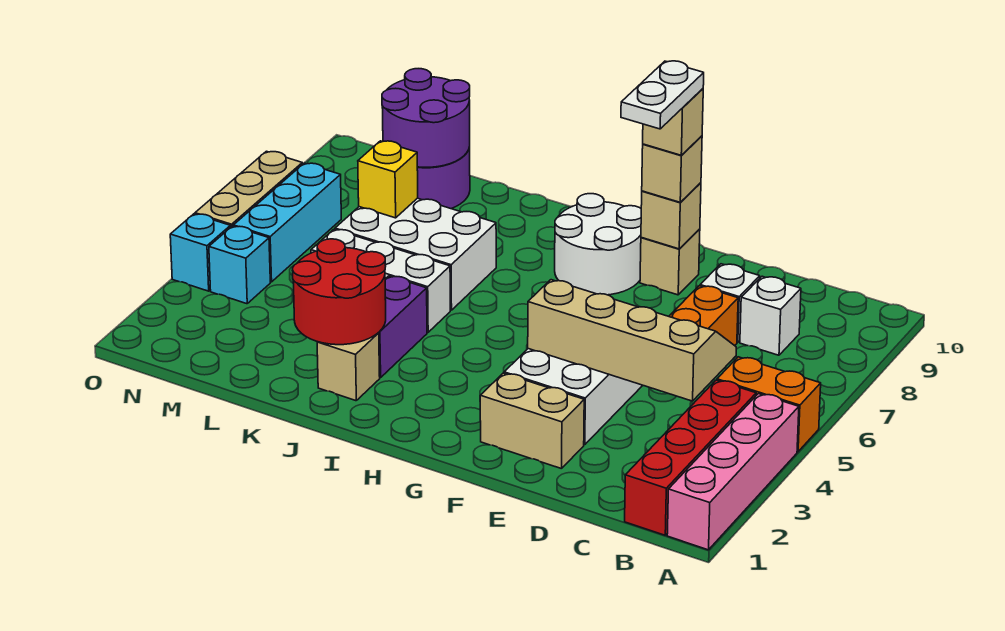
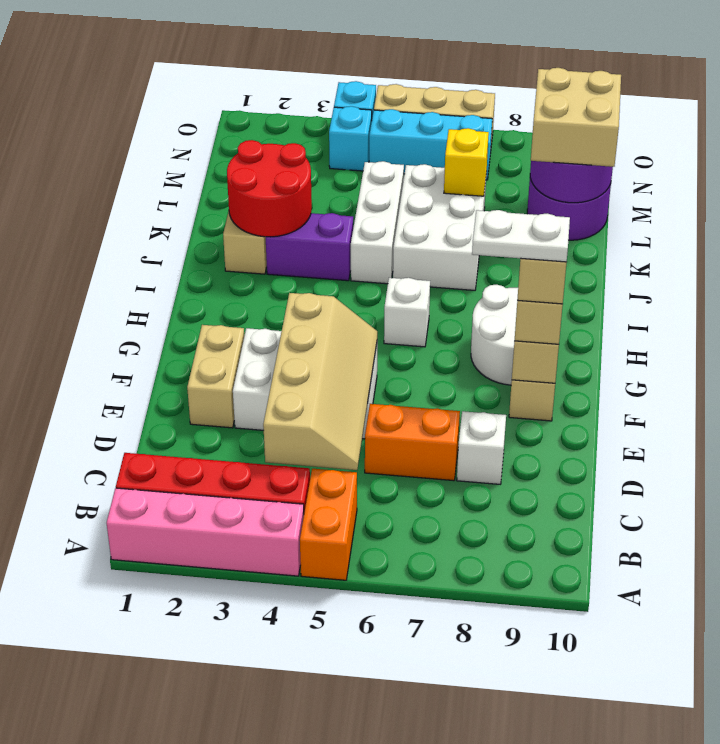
white 1x1 brick [740,276,801,355] -> white 1x1 brick moved to [384,278,430,347]
none -> tan 2x2 brick [531,68,621,167]

